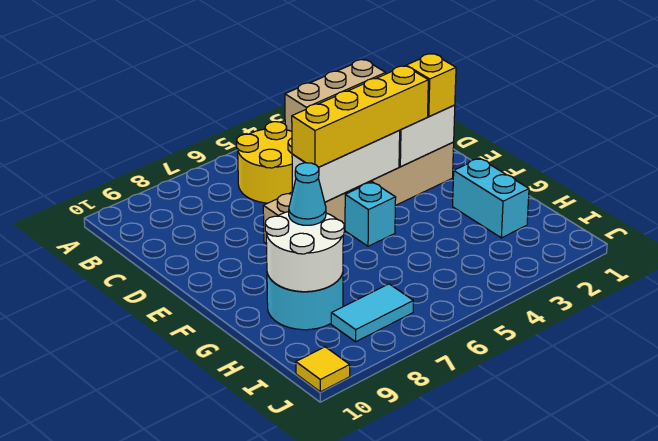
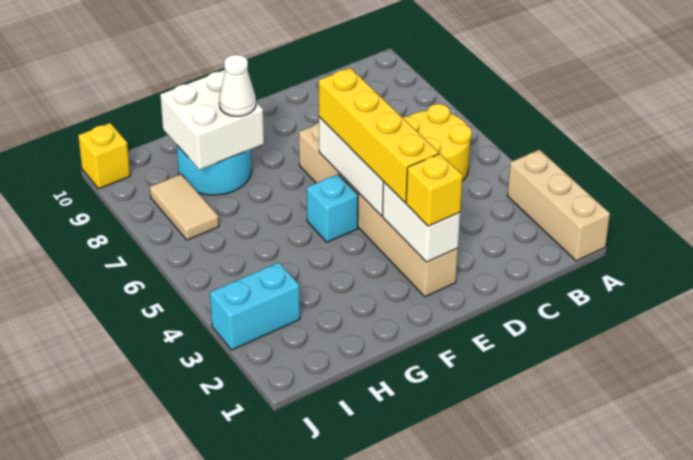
cyan 1x2 brick [453,158,529,238] -> cyan 1x2 brick moved to [210,262,300,350]
white 2x2 round brick [265,212,344,292] -> white 2x2 brick [160,70,264,170]
cyan 1x1 cone [289,163,326,225] -> white 1x1 cone [219,55,256,116]
cyan 1x2 tile [331,284,413,342] -> tan 1x2 tile [150,174,219,240]
yellow 1x1 tile [296,347,350,392] -> yellow 1x1 brick [78,123,130,189]

